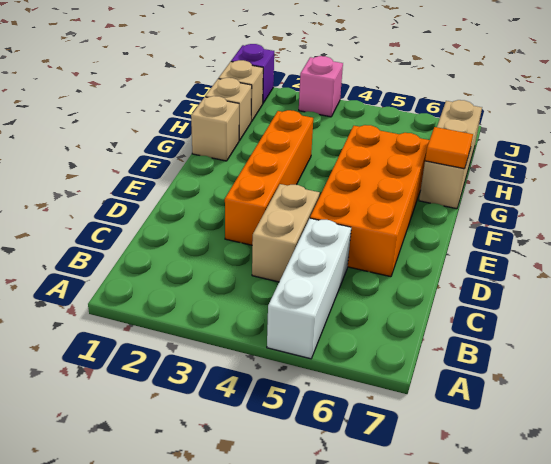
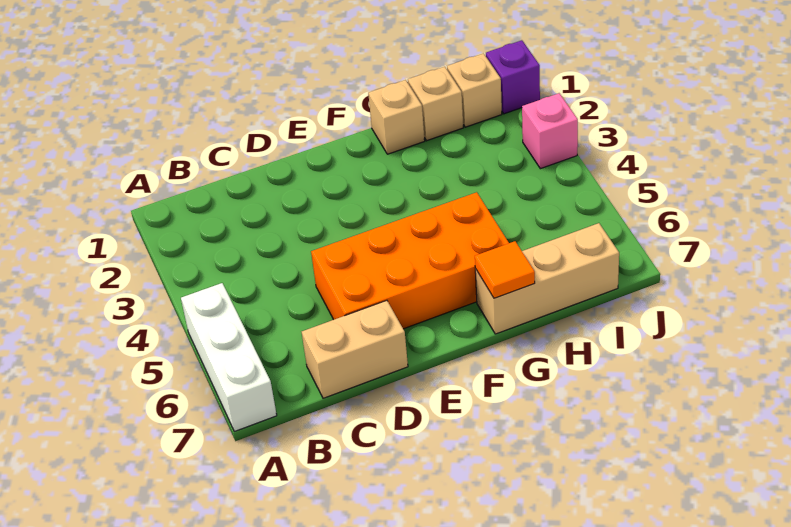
white 1x3 brick [267,218,351,359] -> white 1x3 brick turned to [181,283,277,431]
tan 1x2 brick [252,184,320,282] -> tan 1x2 brick moved to [302,300,408,398]
orange 1x4 brick [225,110,313,245] -> none

